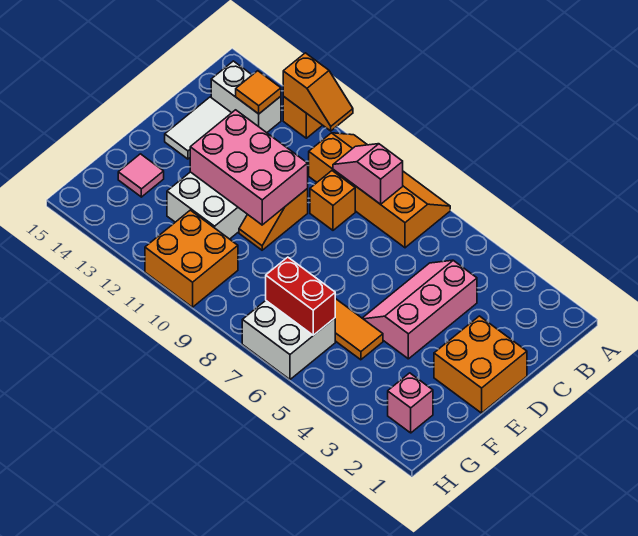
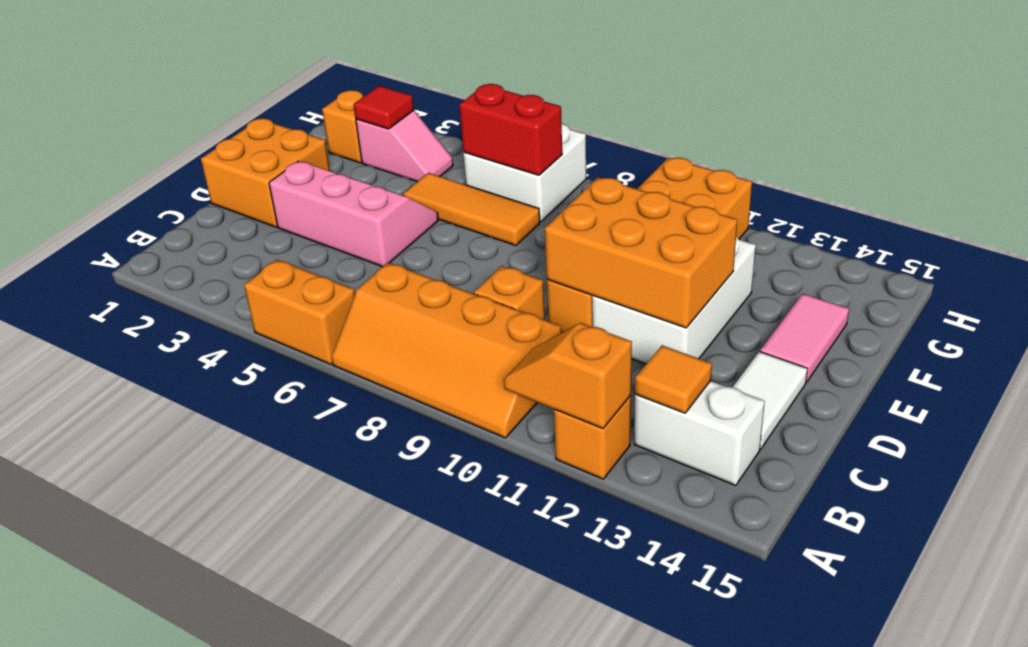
none -> orange 1x2 brick [244,259,355,364]
pink 1x2 slope [333,144,403,204] -> pink 1x2 slope moved to [356,111,453,182]
pink 2x3 slope [362,260,477,359] -> pink 2x3 slope turned to [269,161,438,267]
pink 2x3 brick [190,110,308,225] -> orange 2x3 brick [545,177,737,328]
pink 1x1 tile [118,154,164,197] -> pink 1x2 tile [760,294,849,383]
pink 1x1 brick [388,373,433,433] -> orange 1x1 brick [322,90,364,163]
none -> red 1x1 tile [354,86,414,129]

